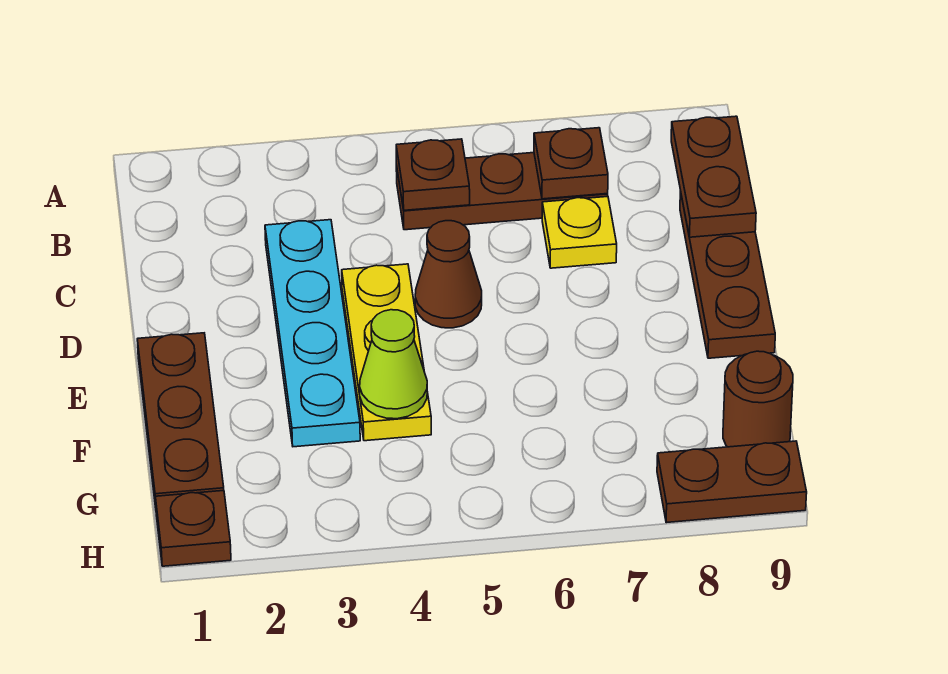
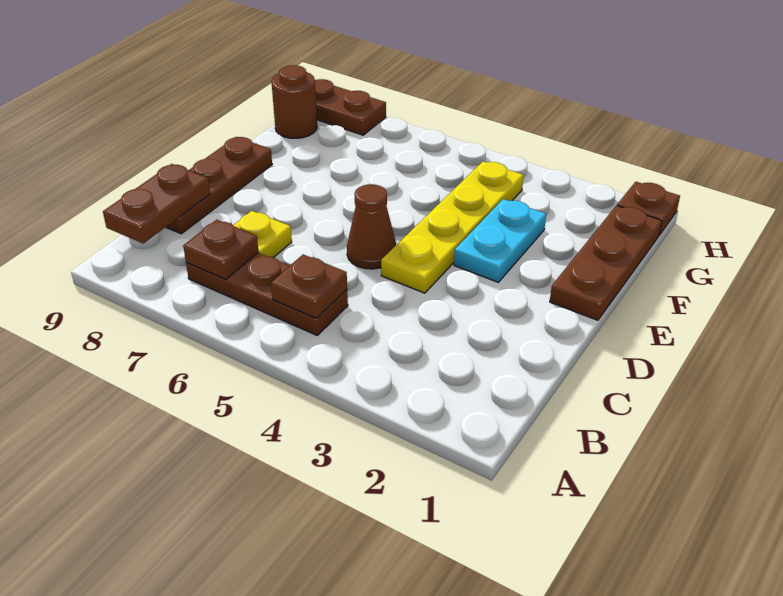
cyan 1x4 plate [265,220,360,447] -> cyan 1x2 plate [454,199,546,282]
yellow 1x3 plate [342,264,431,441] -> yellow 1x4 plate [381,161,523,293]
lime 1x1 cone [360,310,427,419] -> none

